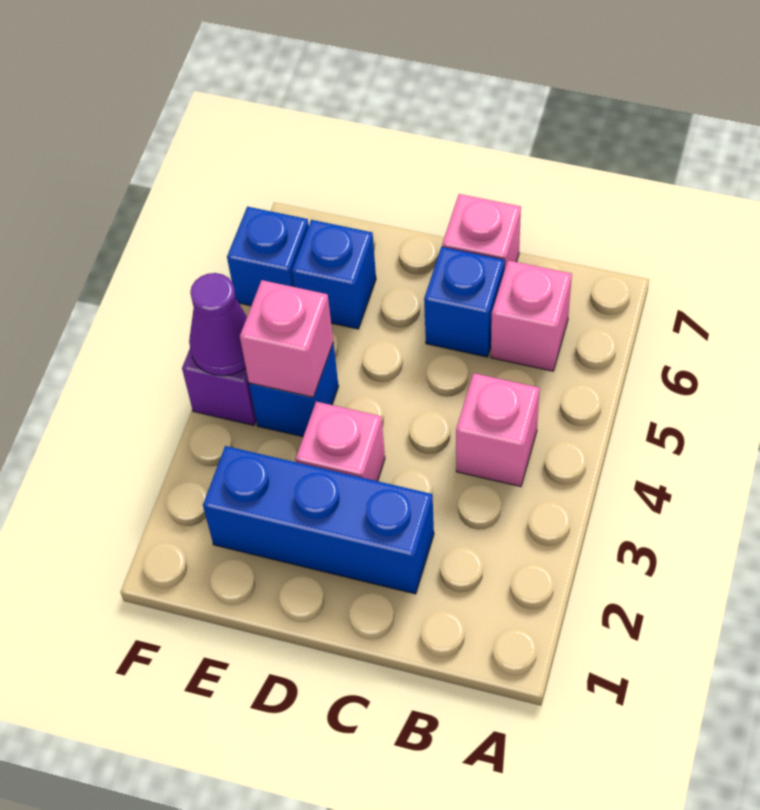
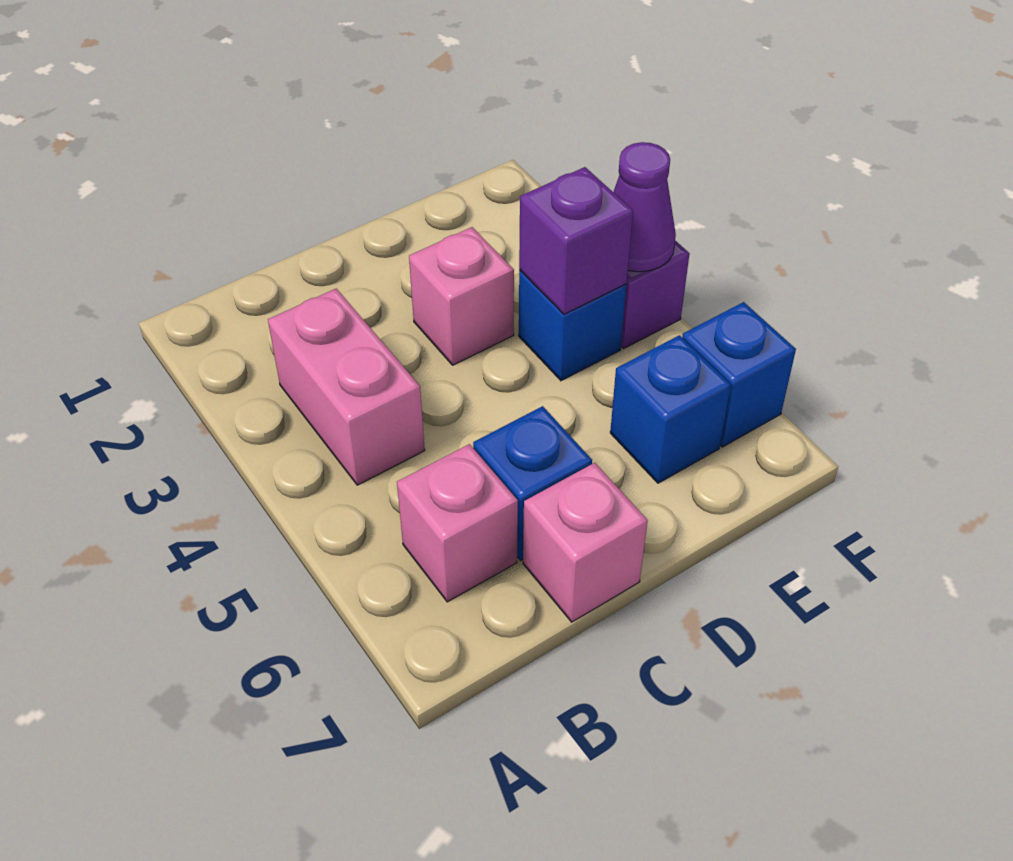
pink 1x1 brick [456,373,540,487] -> pink 1x2 brick [268,289,425,485]
blue 1x3 brick [203,446,434,594] -> none
pink 1x1 brick [240,280,333,397] -> purple 1x1 brick [519,167,633,314]

